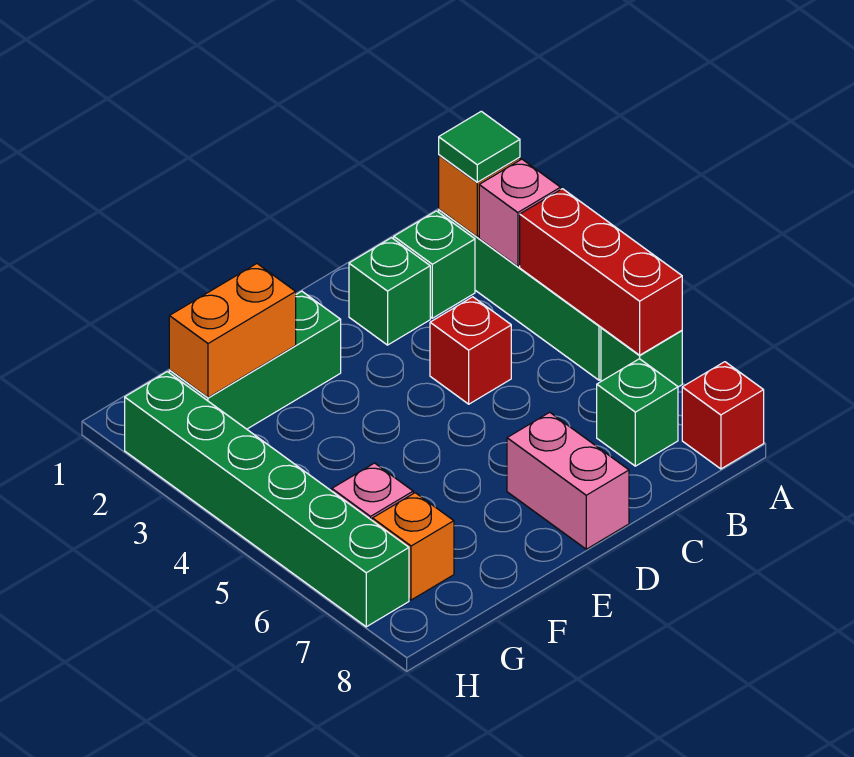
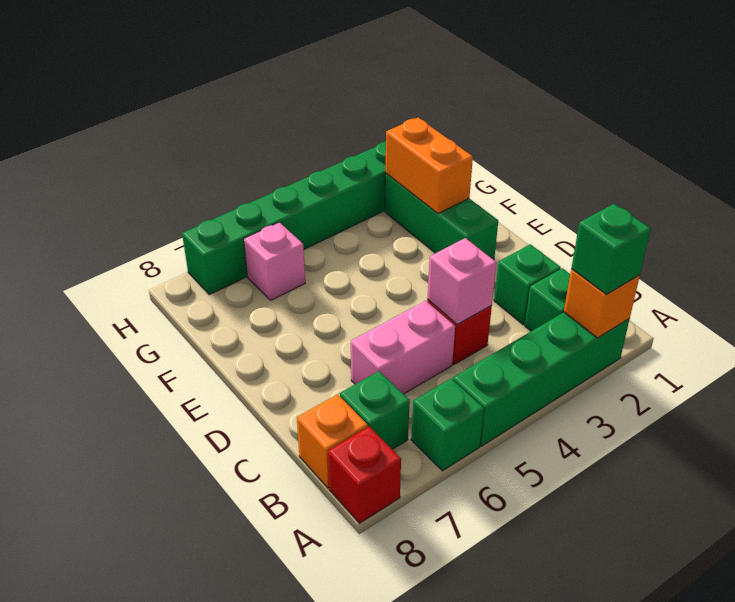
green 1x1 tile [439,111,520,182] -> green 1x1 brick [571,204,651,294]
pink 1x1 brick [479,159,561,266] -> pink 1x1 brick moved to [427,238,496,325]
red 1x3 brick [520,189,682,355] -> none
pink 1x2 brick [507,412,629,549] -> pink 1x2 brick moved to [351,301,455,394]
orange 1x1 brick [372,493,454,600] -> orange 1x1 brick moved to [297,394,368,488]

